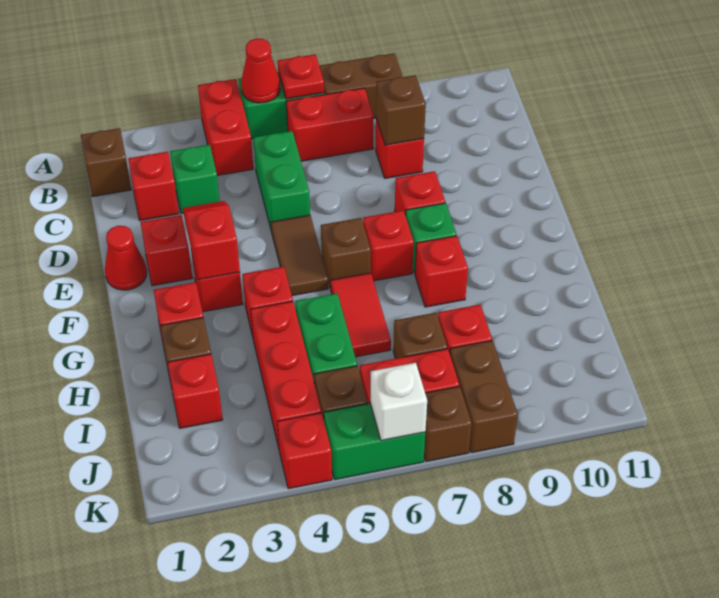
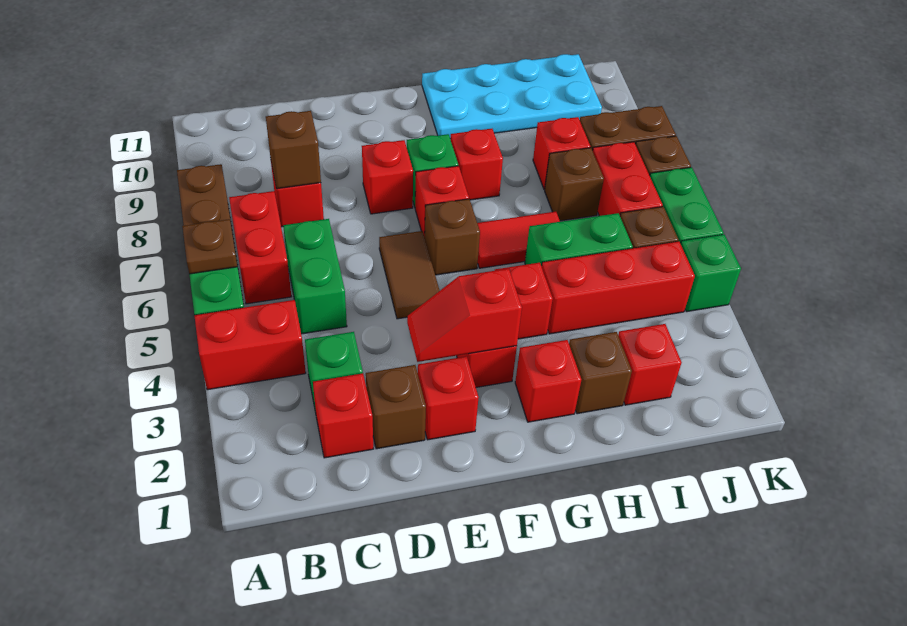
red 1x1 cone [241,39,280,103] -> none
red 1x1 plate [278,54,324,99] -> brown 1x1 plate [182,219,237,274]
brown 1x1 brick [81,128,131,197] -> brown 1x1 brick moved to [366,365,426,449]
green 1x2 brick [253,131,310,228] -> green 1x2 brick turned to [283,219,347,334]
red 1x1 cone [105,226,147,290] -> none
brown 1x2 tile [271,215,328,296] -> brown 1x2 tile turned to [379,231,440,319]
none -> cyan 2x4 plate [422,54,602,139]
red 1x1 brick [277,413,332,489] -> green 1x1 brick [681,235,741,312]
white 1x1 brick [370,363,427,441] -> none

